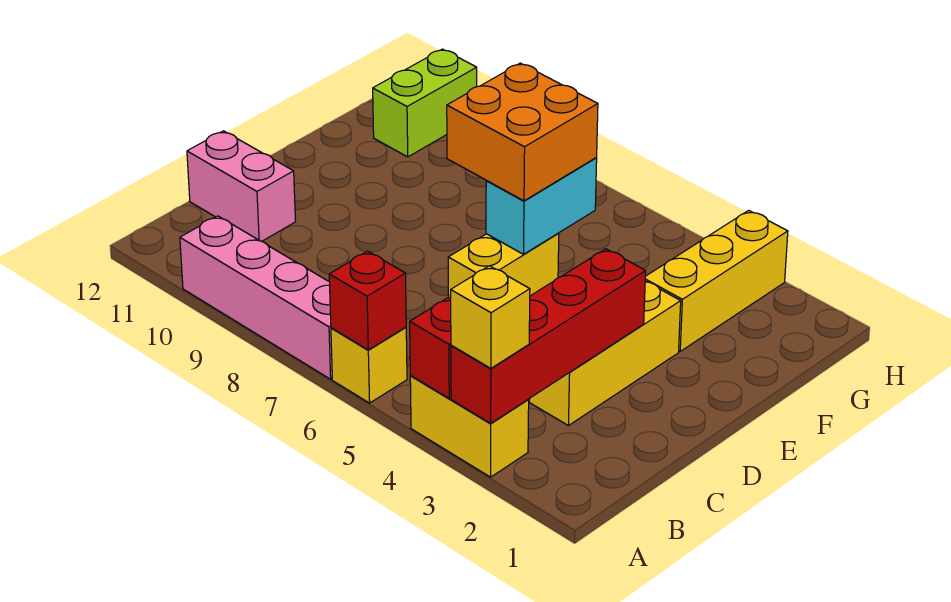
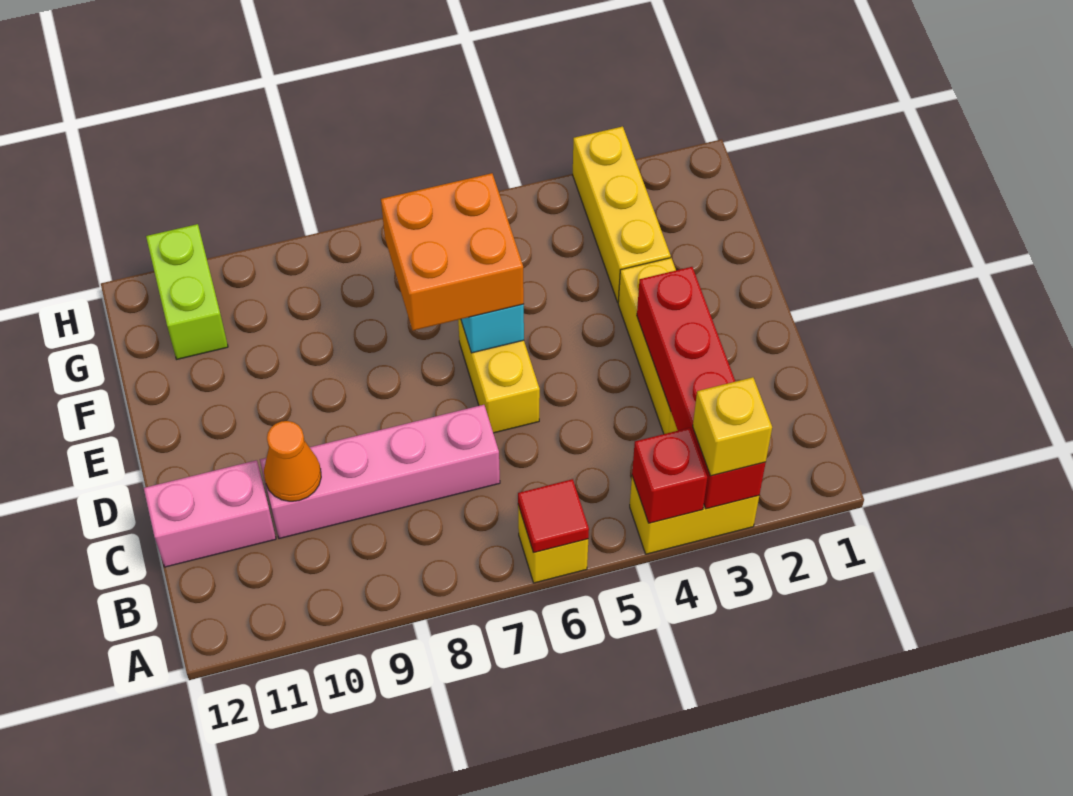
red 1x1 brick [329,251,406,350] -> red 1x1 tile [518,479,589,553]
pink 1x4 brick [180,216,332,379] -> pink 1x4 brick moved to [260,405,500,539]
none -> orange 1x1 cone [264,421,321,501]

